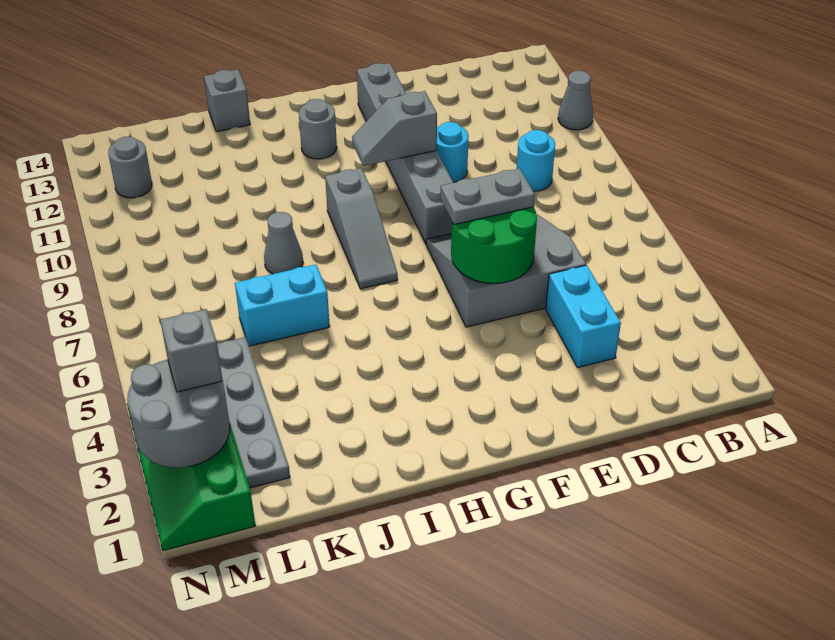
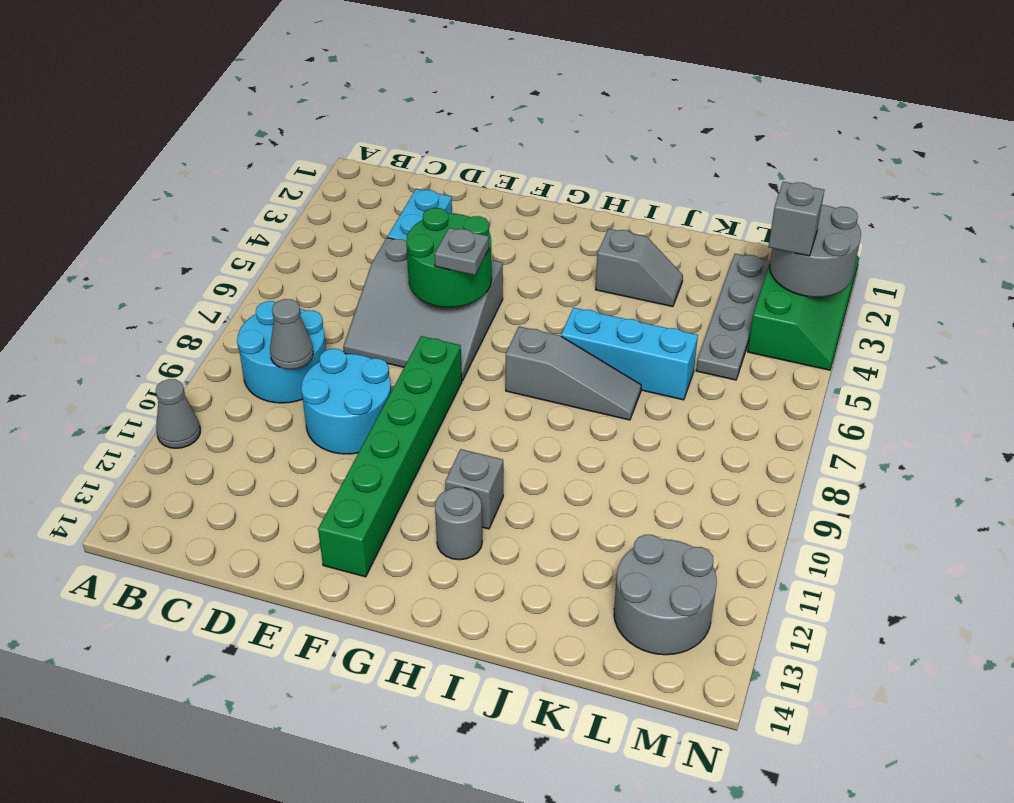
cyan 1x1 round brick [517,130,555,191] -> cyan 2x2 round brick [237,301,326,403]
grey 1x2 plate [440,169,535,224] -> grey 1x1 plate [435,228,489,275]
cyan 1x1 round brick [437,122,469,183] -> cyan 2x2 round brick [301,349,391,454]
grey 1x6 brick [357,63,453,243] -> green 1x6 brick [318,336,462,577]
grey 1x2 slope [352,91,437,166] -> grey 1x2 slope moved to [596,229,683,307]
grey 1x3 slope [325,168,398,289] -> grey 1x3 slope turned to [506,326,641,420]
cyan 1x2 brick [235,265,330,346] -> cyan 1x3 brick [561,308,698,400]
grey 1x1 cone [264,212,303,274] -> grey 1x1 cone moved to [270,299,313,369]
grey 1x1 brick [204,70,250,132] -> grey 1x1 brick moved to [445,449,503,529]
grey 1x1 round brick [108,137,152,198] -> grey 2x2 round brick [614,535,717,655]

